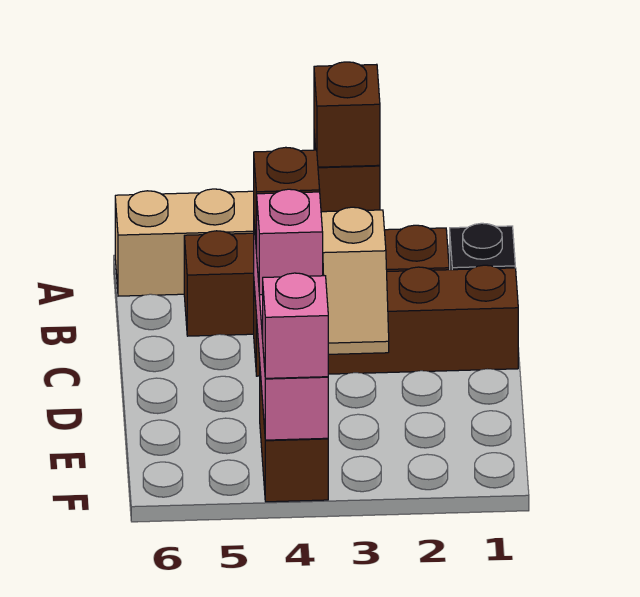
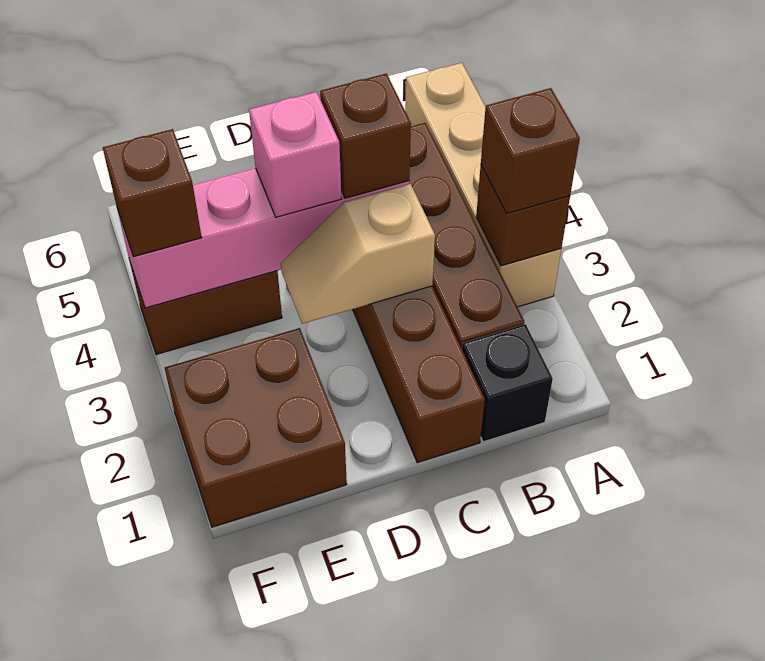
none -> brown 2x2 brick [165,328,347,527]
pink 1x1 brick [263,273,328,378] -> brown 1x1 brick [103,129,202,257]

